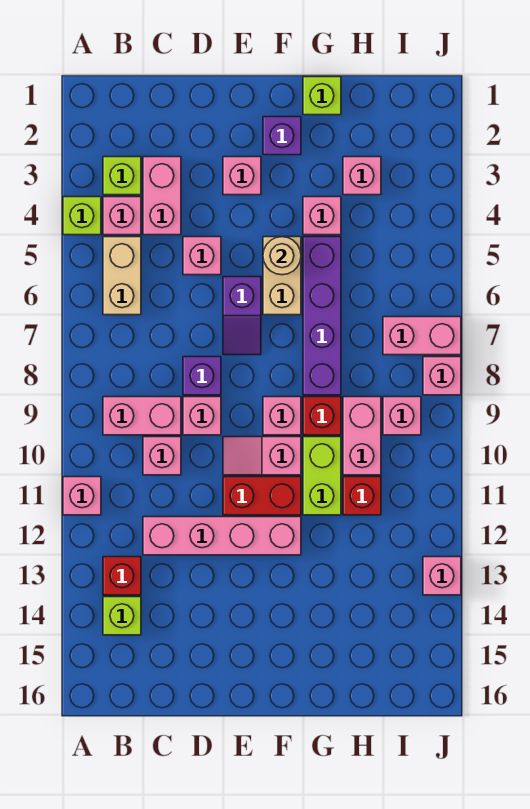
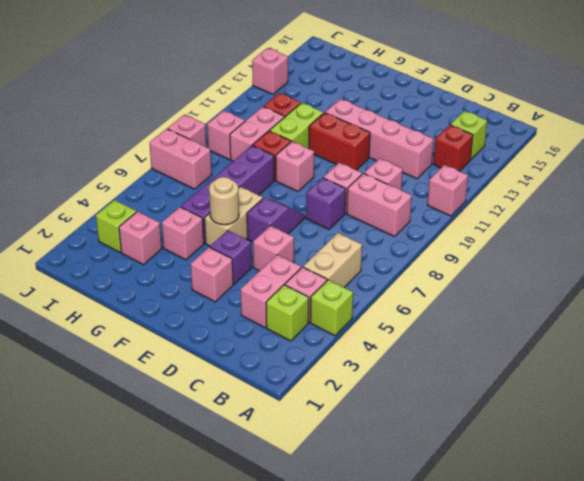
pink 1x2 slope [223,437,301,475] -> none
purple 1x1 brick [263,117,301,155] -> purple 1x1 brick moved to [210,230,252,284]
lime 1x1 brick [303,77,341,115] -> lime 1x1 brick moved to [96,200,136,252]

